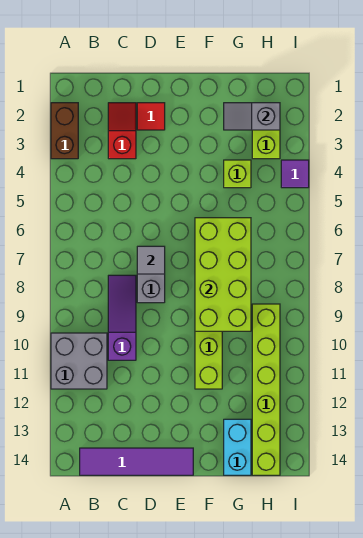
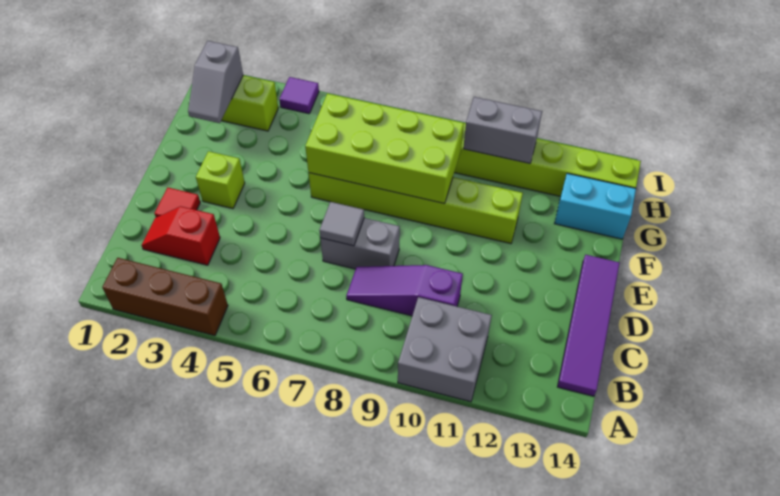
brown 1x2 brick [51,103,78,159] -> brown 1x3 brick [102,258,228,336]
lime 1x1 brick [224,160,251,188] -> lime 1x1 brick moved to [196,151,245,209]
none -> grey 1x2 brick [463,97,542,163]

